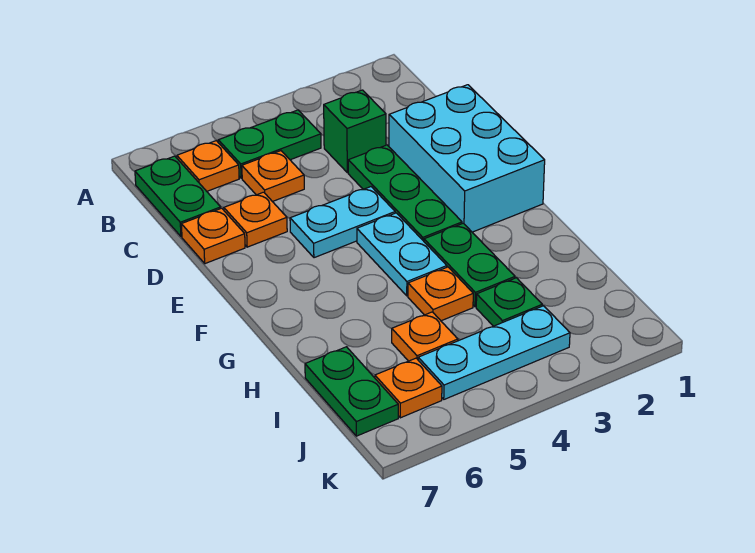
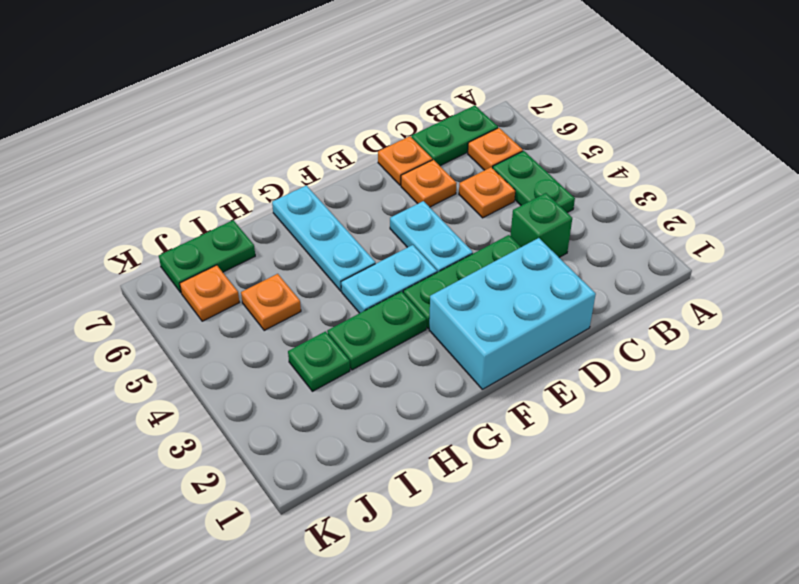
orange 1x1 plate [408,267,473,321] -> none
cyan 1x3 plate [418,306,570,399] -> cyan 1x3 plate moved to [272,185,375,291]

